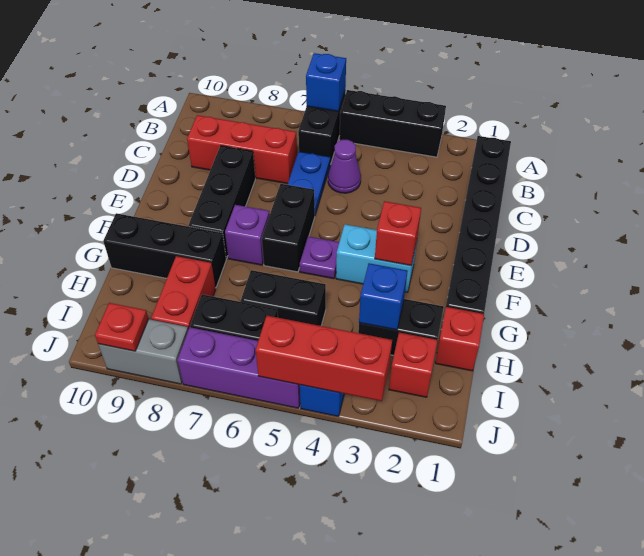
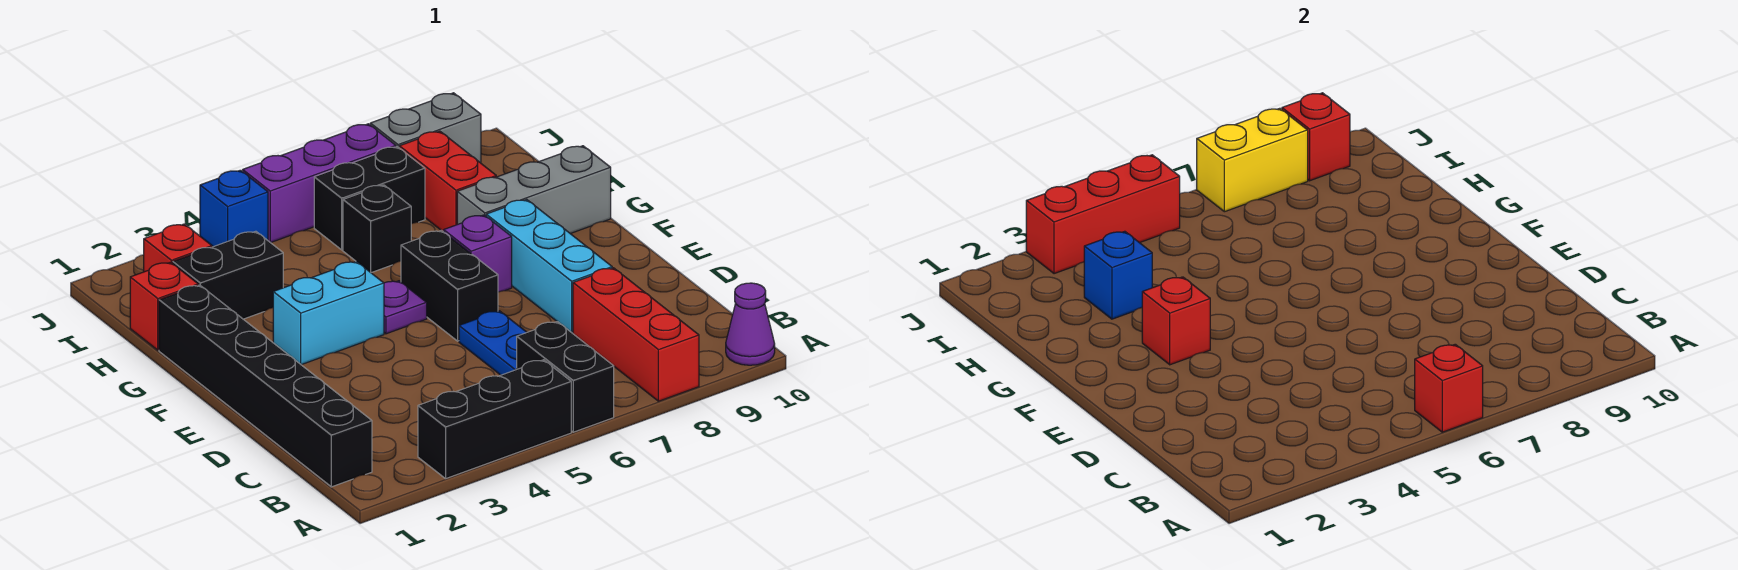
blue 1x1 brick [306,53,346,112] -> red 1x1 brick [1415,344,1483,432]
purple 1x1 cone [328,140,361,193] -> purple 1x1 cone moved to [726,283,775,365]
red 1x3 brick [187,115,297,184] -> red 1x3 brick turned to [573,268,699,401]
black 1x3 brick [188,146,255,259] -> cyan 1x3 brick [486,199,612,333]
black 1x3 brick [103,213,226,288] -> grey 1x3 brick [457,146,611,234]
black 1x2 brick [241,270,326,326] -> black 1x1 brick [343,185,411,273]
none -> yellow 1x2 brick [1197,108,1308,212]
red 1x1 plate [95,303,148,351] -> red 1x1 brick [1282,93,1350,181]

